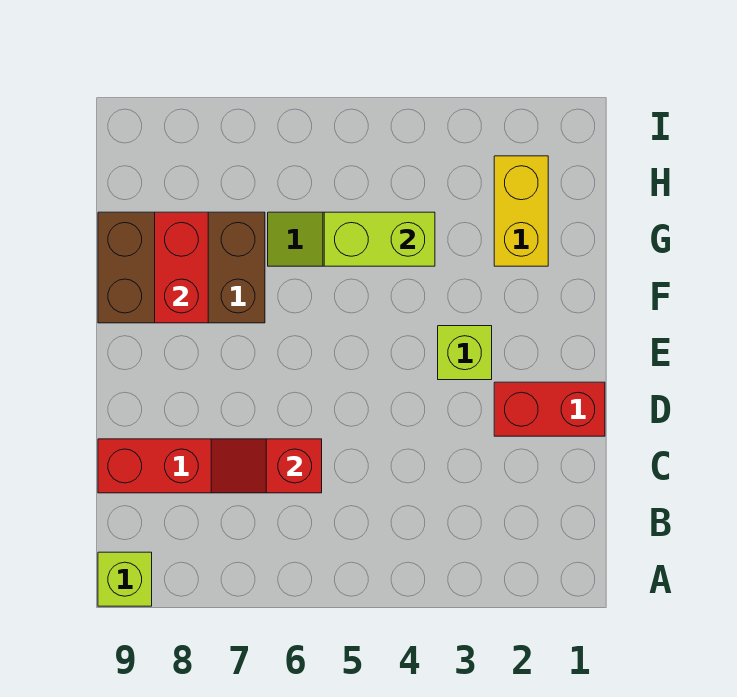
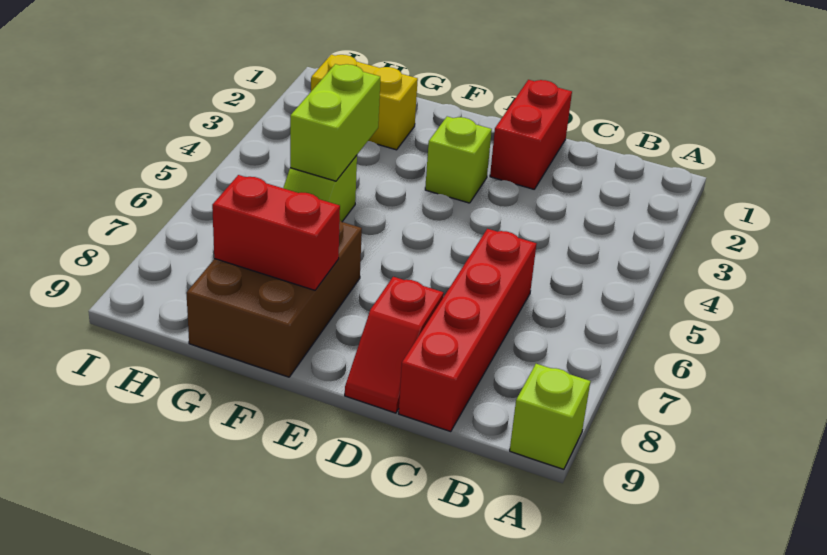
red 1x2 slope [211,439,322,493] -> red 1x2 slope moved to [345,277,444,413]

